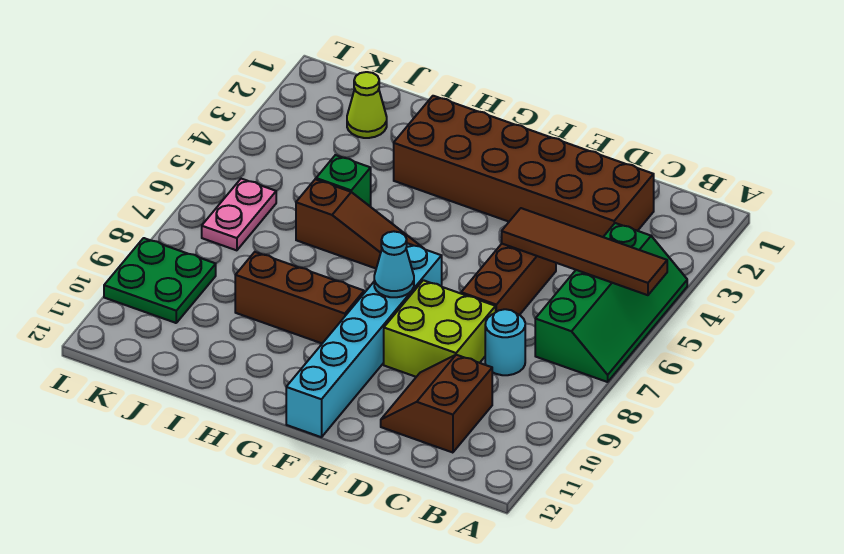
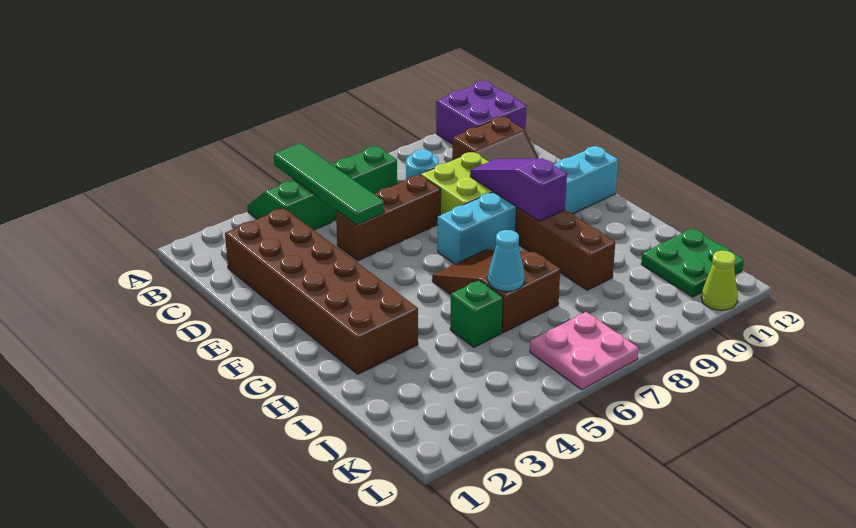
brown 1x4 tile [502,208,667,295] -> green 1x4 tile [274,143,384,225]
none -> purple 2x2 brick [436,81,527,144]
none -> purple 1x3 slope [470,158,567,221]
cyan 1x1 cone [374,231,414,297] -> cyan 1x1 cone moved to [488,230,525,291]
brown 1x3 slope [296,179,424,268] -> brown 2x3 slope [432,249,560,333]
lime 1x1 cone [347,72,387,138] -> lime 1x1 cone moved to [701,251,738,310]
pink 1x2 plate [202,179,276,250] -> pink 2x2 plate [530,312,639,390]
green 2x2 plate [104,238,216,323] -> green 2x2 plate moved to [641,228,744,297]

